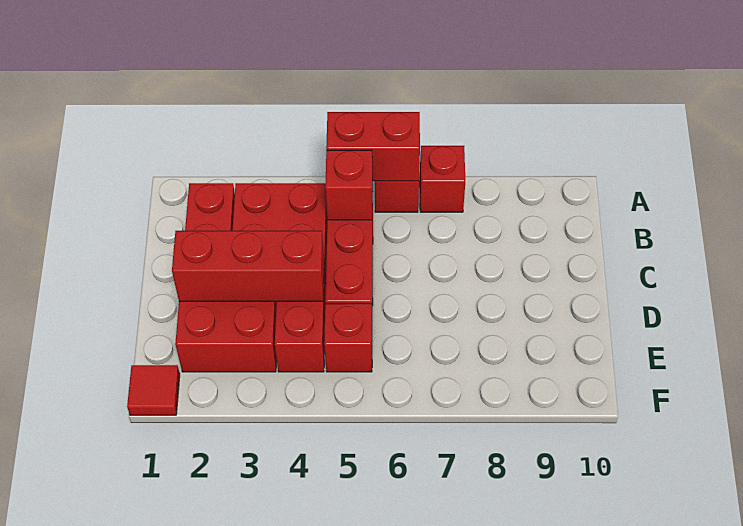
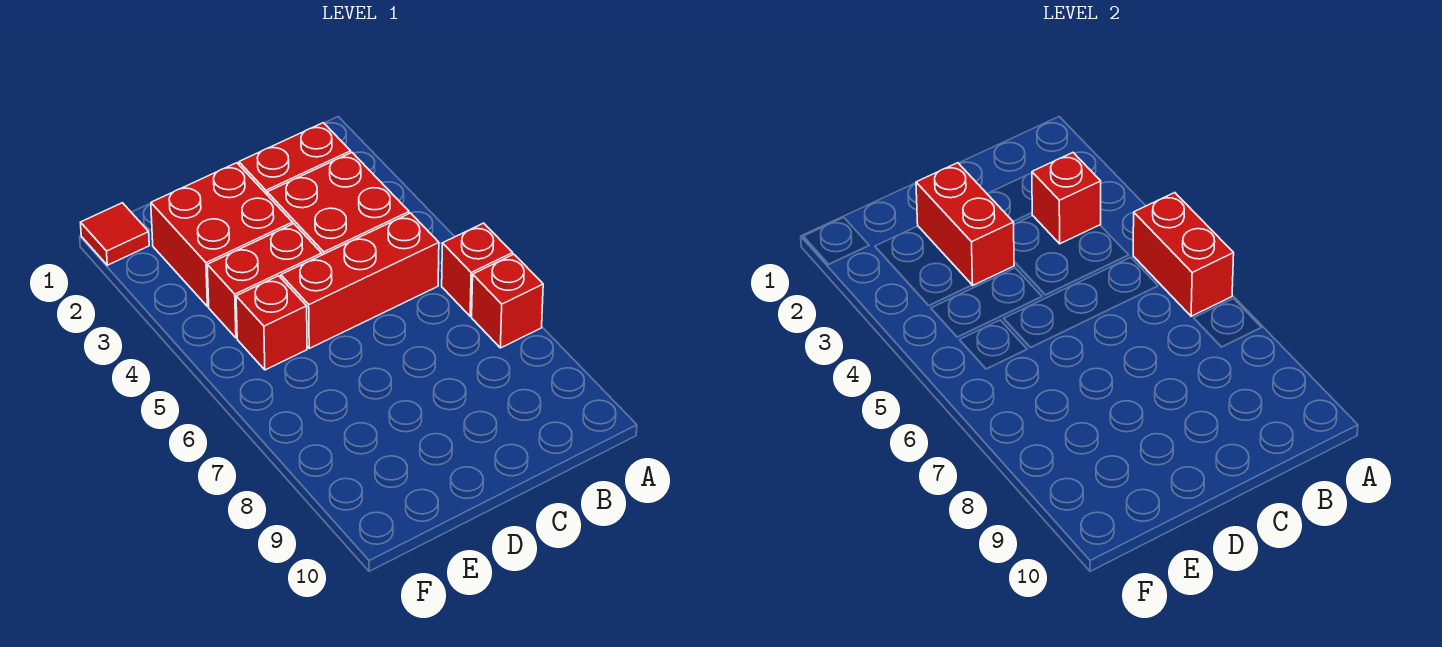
red 1x1 brick [325,150,373,220] -> red 1x1 brick moved to [1032,153,1101,244]
red 1x3 brick [172,231,324,301] -> red 1x2 brick [916,163,1014,285]

